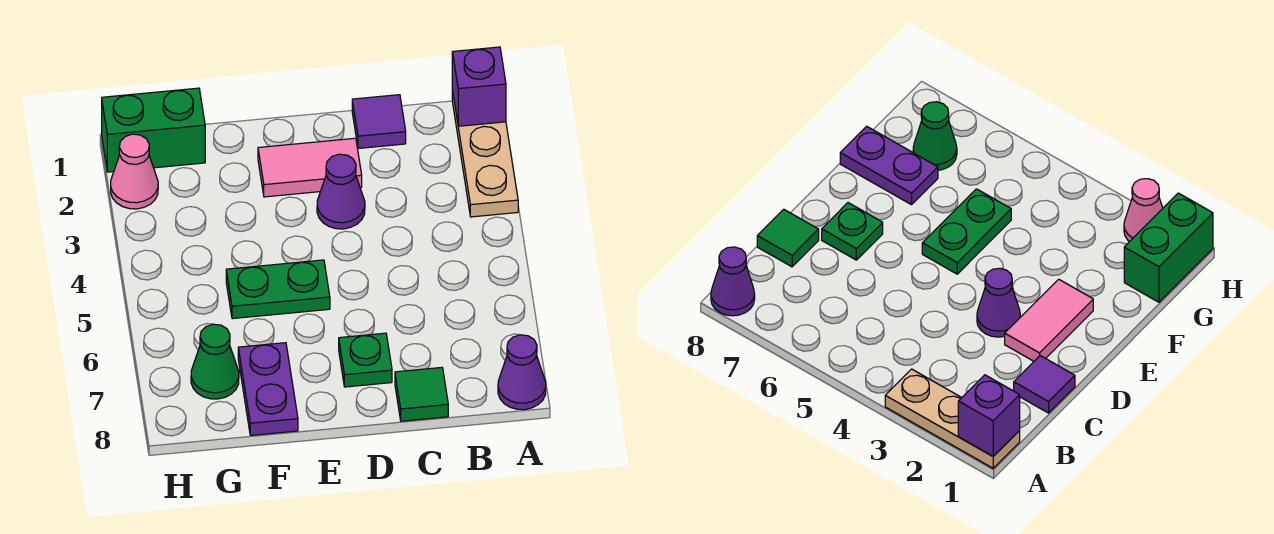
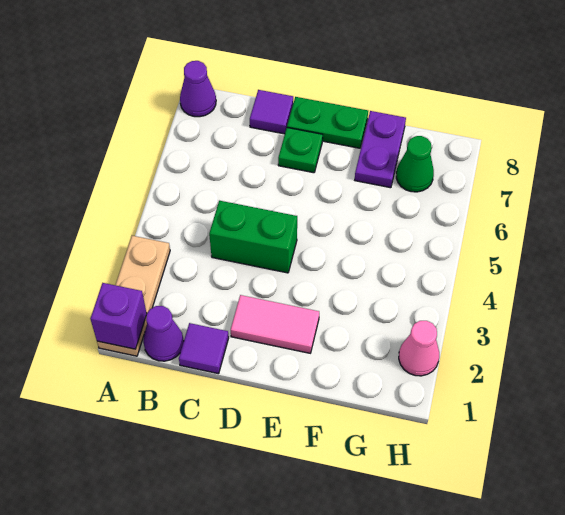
green 1x1 tile [395,367,448,421] -> purple 1x1 tile [250,90,293,134]
purple 1x1 cone [317,154,365,229] -> purple 1x1 cone moved to [143,306,184,361]
green 1x2 plate [226,260,330,319] -> green 1x2 plate moved to [287,97,368,148]
green 1x2 brick [102,88,205,172] -> green 1x2 brick moved to [209,201,297,273]

